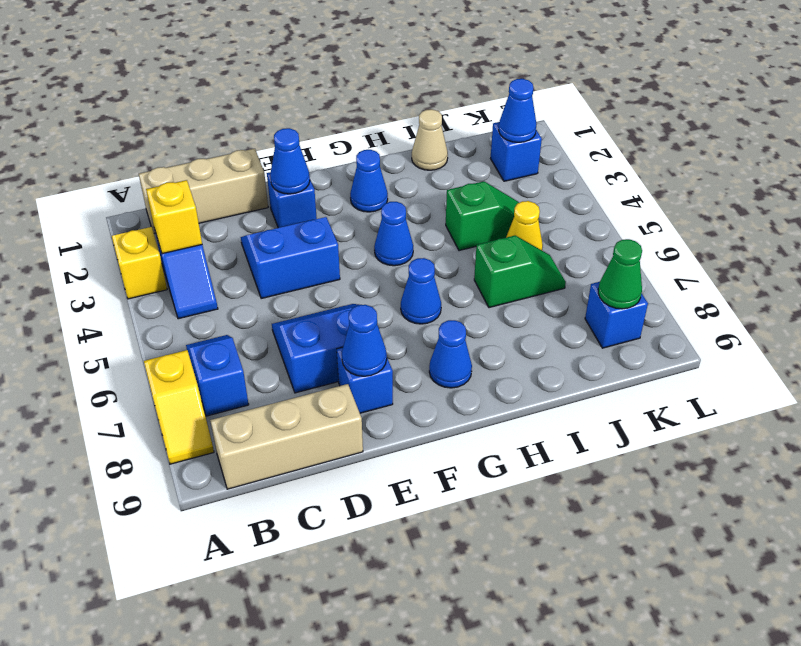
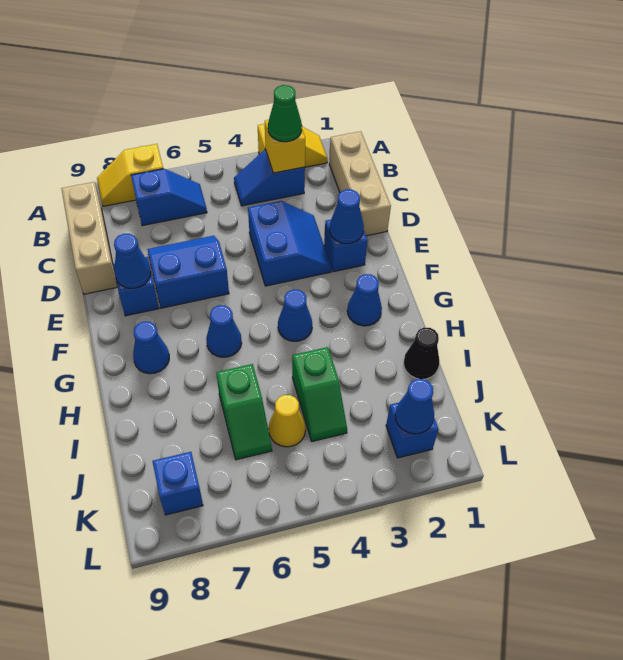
blue 2x2 slope [272,304,359,393] -> blue 2x2 slope turned to [147,236,229,308]
tan 1x1 cone [412,109,448,170] -> black 1x1 cone [404,327,440,379]
green 1x1 cone [598,239,642,309] -> green 1x1 cone moved to [268,85,302,142]

